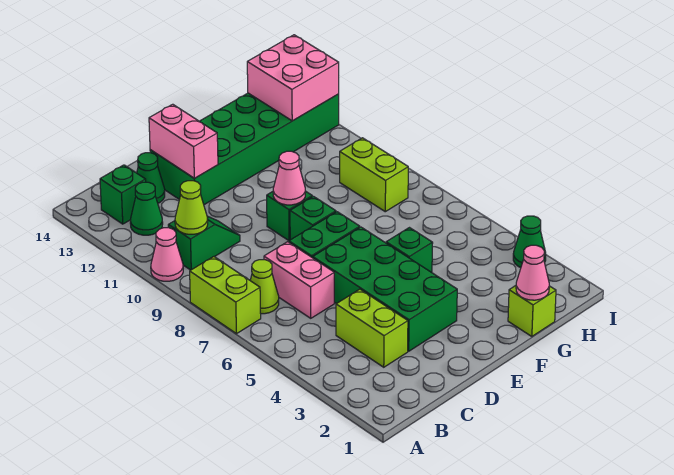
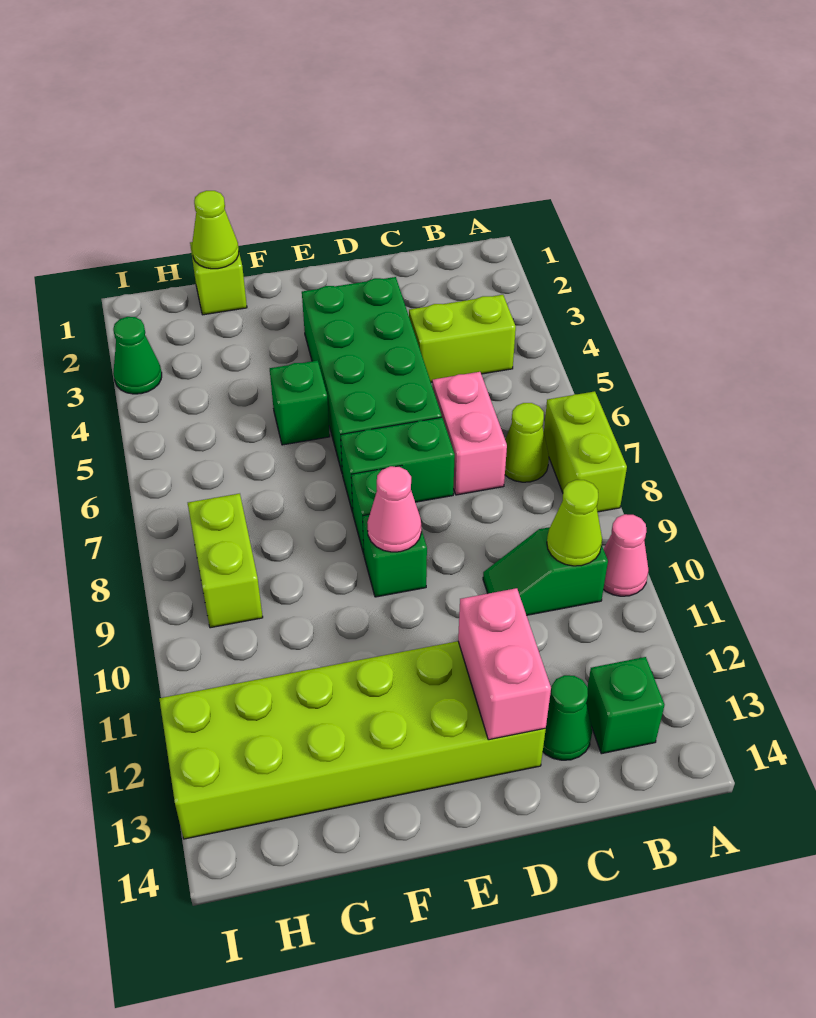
green 1x1 cone [130,182,163,235] -> none
lime 1x2 brick [336,289,408,367] -> lime 1x2 brick turned to [409,295,516,382]
green 2x6 brick [150,93,339,205] -> lime 2x6 brick [159,641,546,839]
pink 1x1 cone [516,245,549,300] -> lime 1x1 cone [192,191,239,269]
pink 2x2 brick [247,35,339,121] -> none

